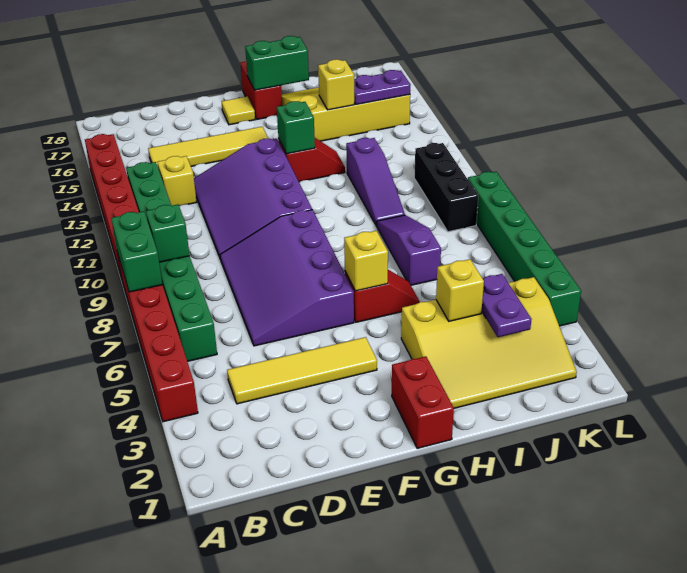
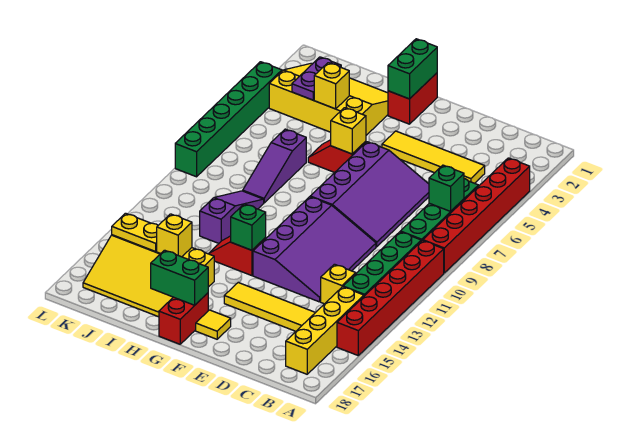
green 1x2 brick [111,211,163,292] -> green 1x2 brick moved to [388,39,437,99]
green 1x1 brick [146,204,190,262] -> green 1x1 brick moved to [429,165,464,211]
none -> yellow 1x4 brick [286,287,364,374]
purple 1x2 plate [354,70,410,105] -> yellow 1x2 plate [112,213,158,251]
black 1x3 brick [414,143,478,232] -> none

